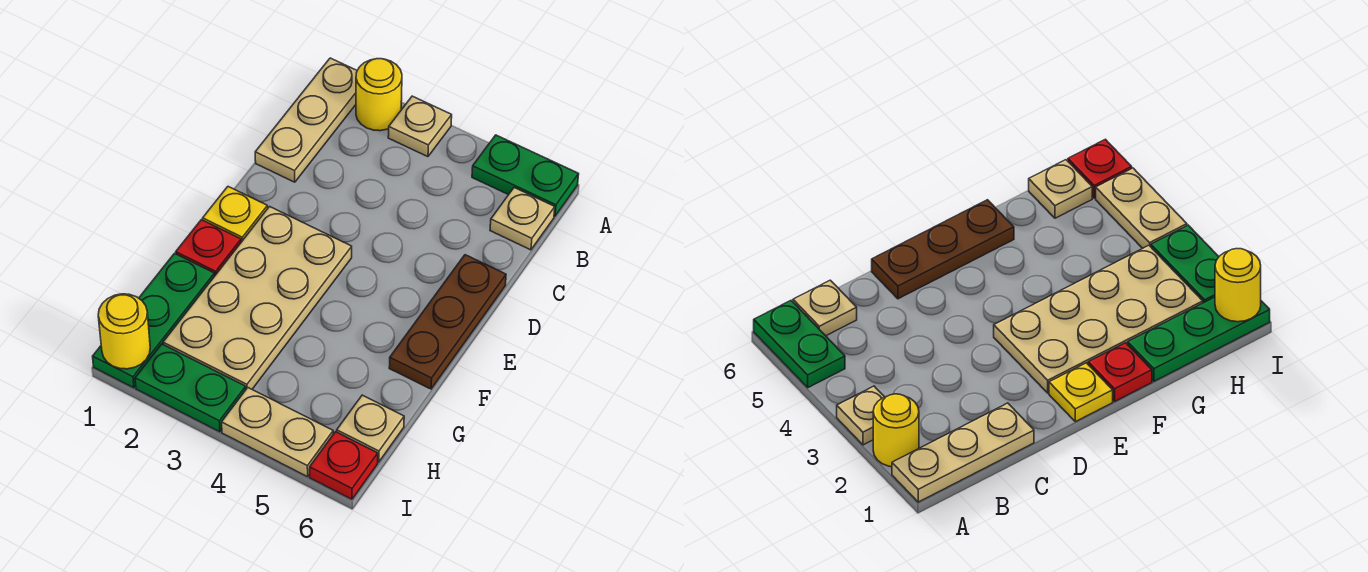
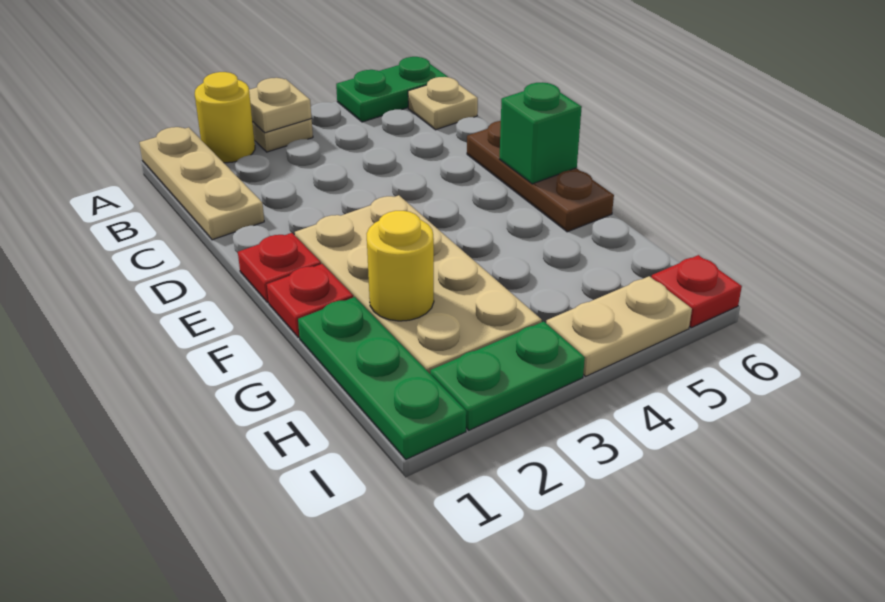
yellow 1x1 plate [203,187,268,242] -> red 1x1 plate [238,233,321,303]
none -> green 1x1 brick [500,82,582,184]
tan 1x1 plate [337,395,404,462] -> tan 1x1 plate moved to [249,78,312,133]
yellow 1x1 round brick [98,294,150,369] -> yellow 1x1 round brick moved to [367,211,434,321]

